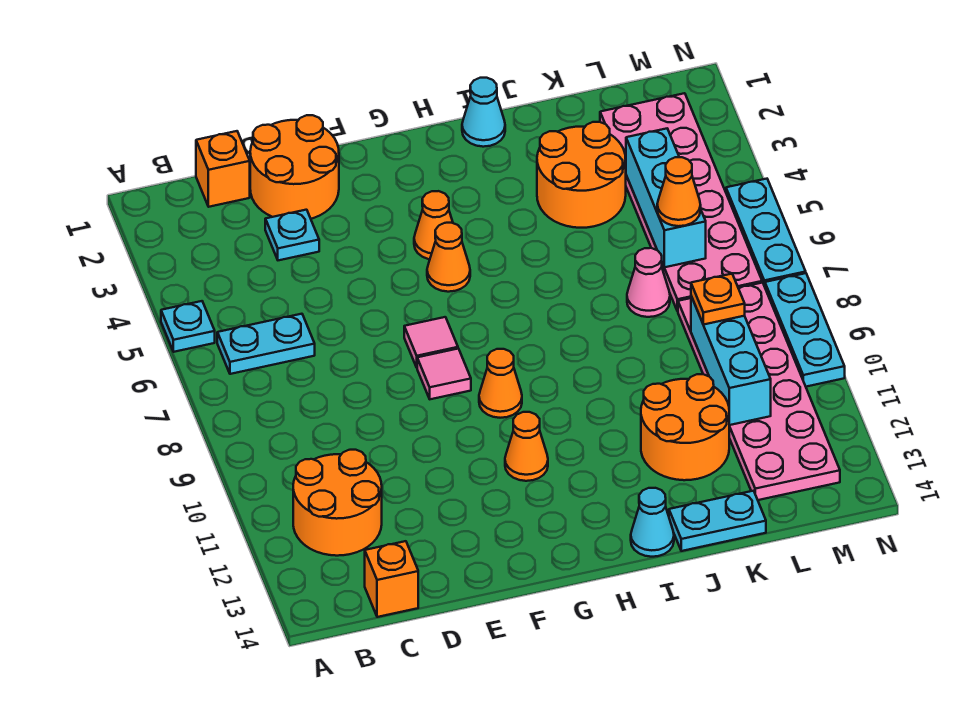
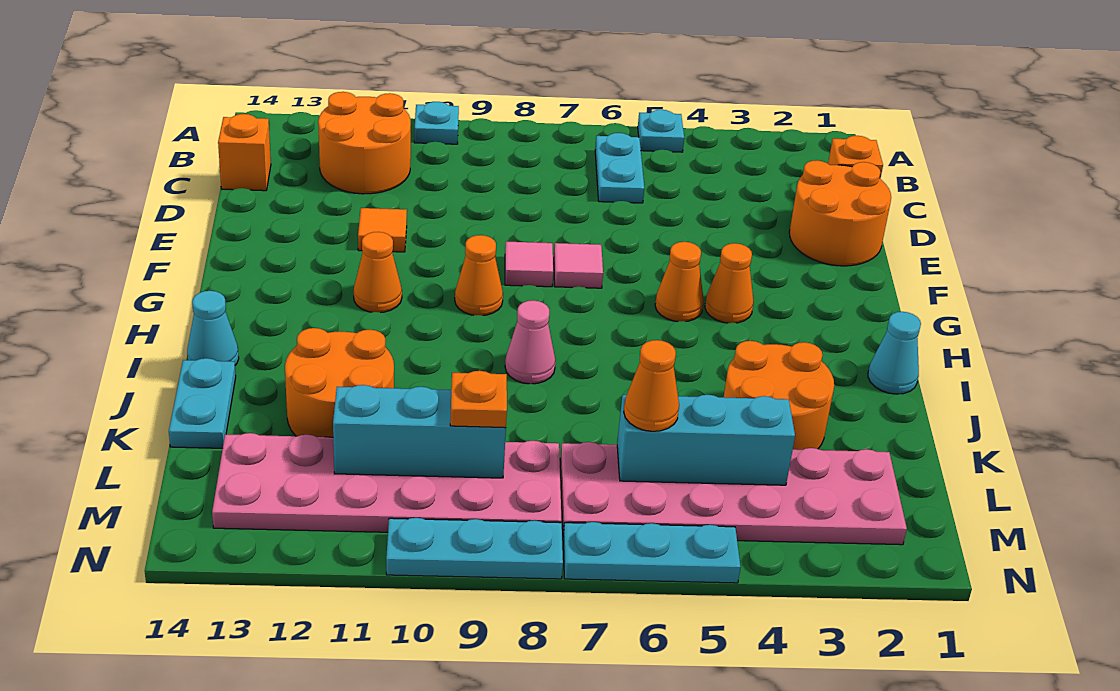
cyan 1x1 plate [265,210,319,260] -> cyan 1x1 plate moved to [414,102,459,144]
none -> orange 1x1 tile [358,208,407,252]
pink 1x1 cone [627,248,670,317] -> pink 1x1 cone moved to [505,300,555,384]

